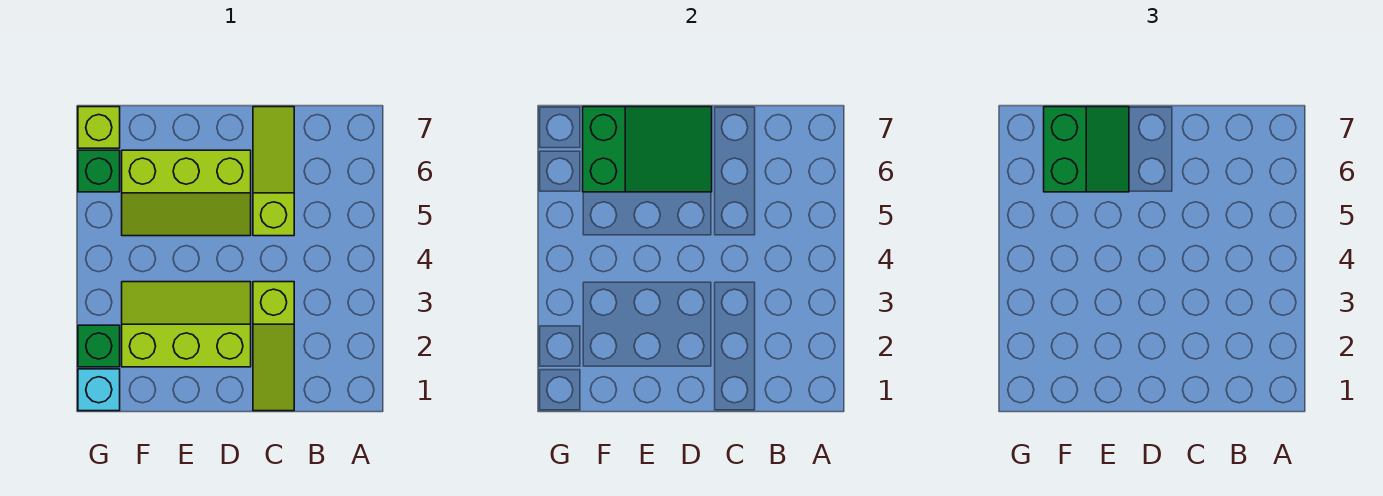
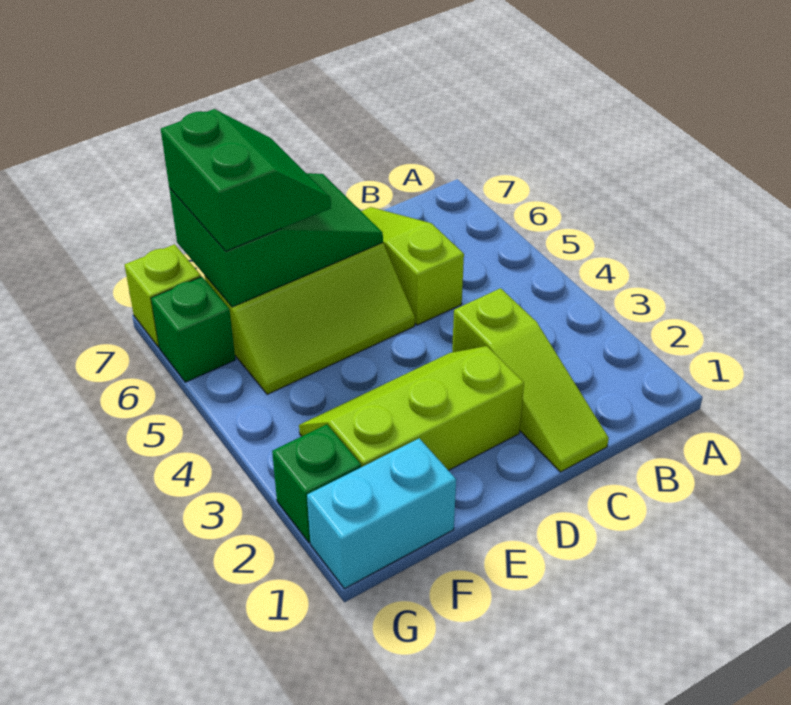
cyan 1x1 brick [78,369,120,411] -> cyan 1x2 brick [307,438,456,589]

